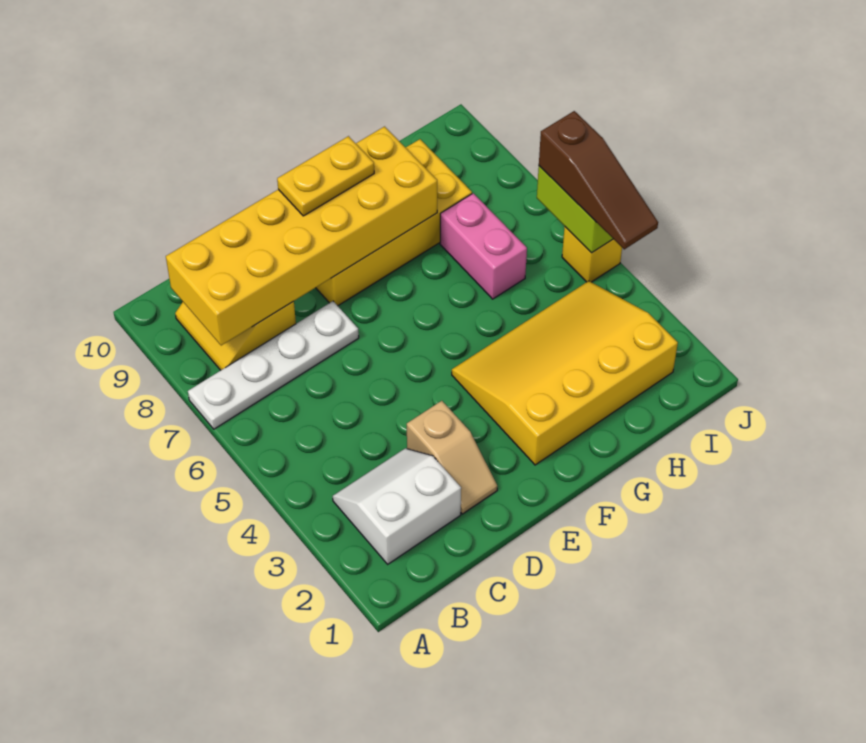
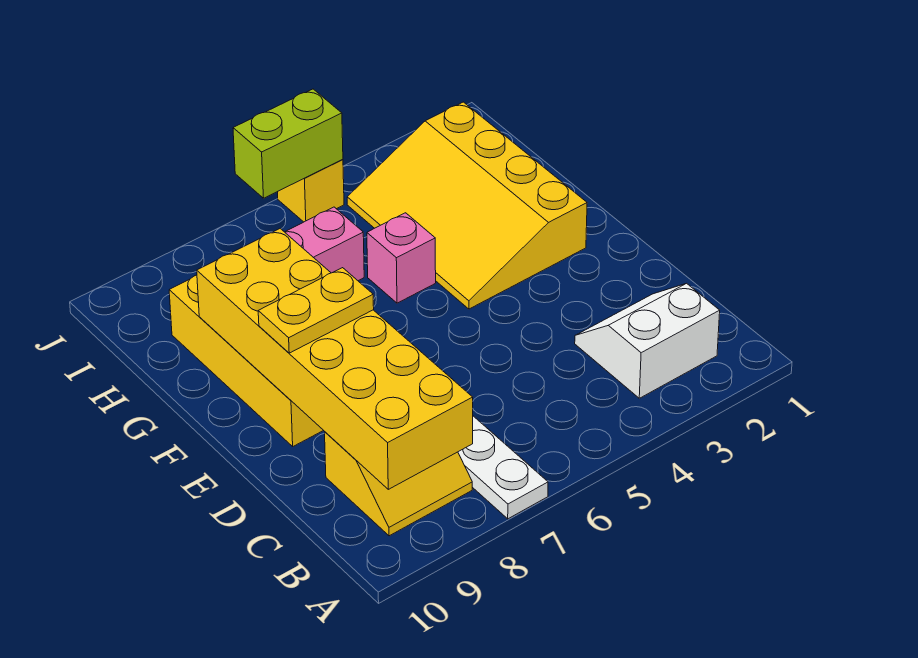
white 2x2 slope [333,448,461,564] -> white 2x2 slope turned to [575,283,720,398]
tan 1x2 slope [407,401,497,514] -> none
yellow 1x2 plate [277,136,374,216] -> yellow 1x2 plate turned to [258,268,374,353]
none -> pink 1x1 brick [367,213,436,303]
brown 1x3 slope [539,111,658,249] -> none

